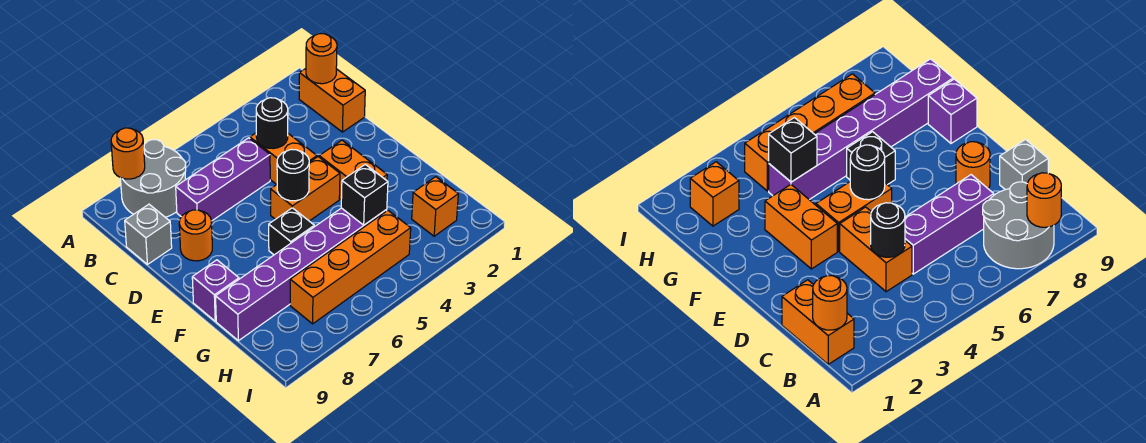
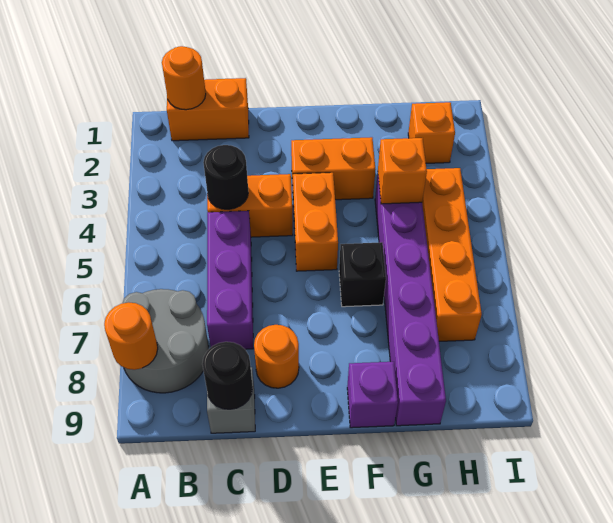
black 1x1 round brick [277,149,309,201] -> black 1x1 round brick moved to [202,342,253,409]
black 1x1 brick [341,164,388,225] -> orange 1x1 brick [378,138,427,204]

